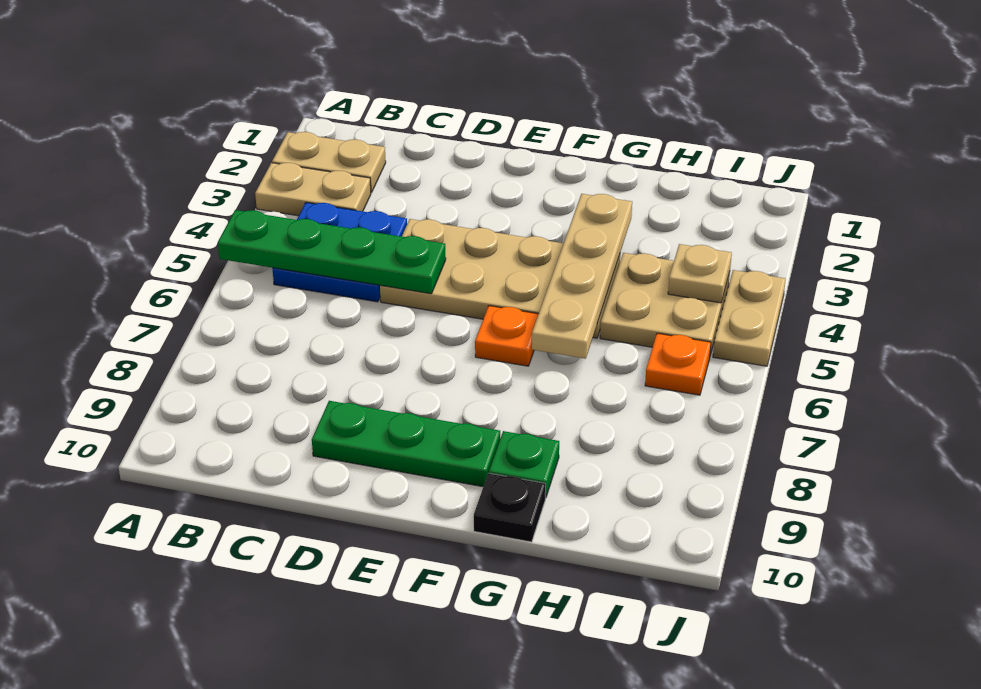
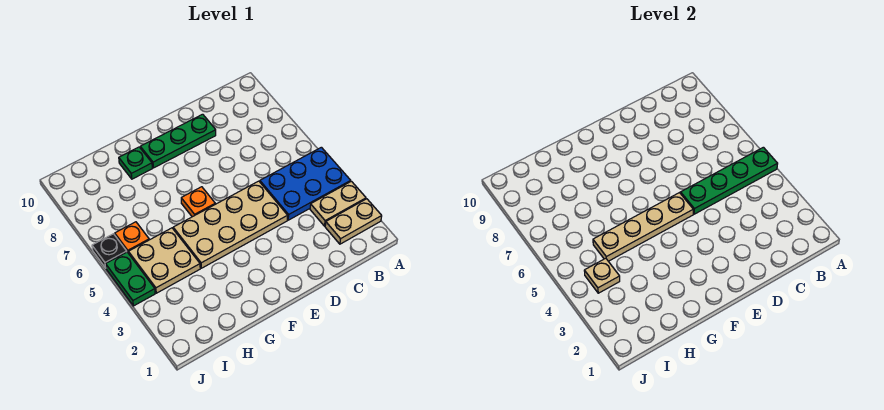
blue 2x2 plate [272,203,407,302] -> blue 2x3 plate [260,147,351,220]
tan 1x4 plate [532,194,632,359] -> tan 1x4 plate turned to [593,193,693,261]
black 1x1 plate [474,473,546,542] -> black 1x1 plate moved to [92,234,127,268]
tan 1x2 plate [713,270,786,366] -> green 1x2 plate [106,252,155,306]

